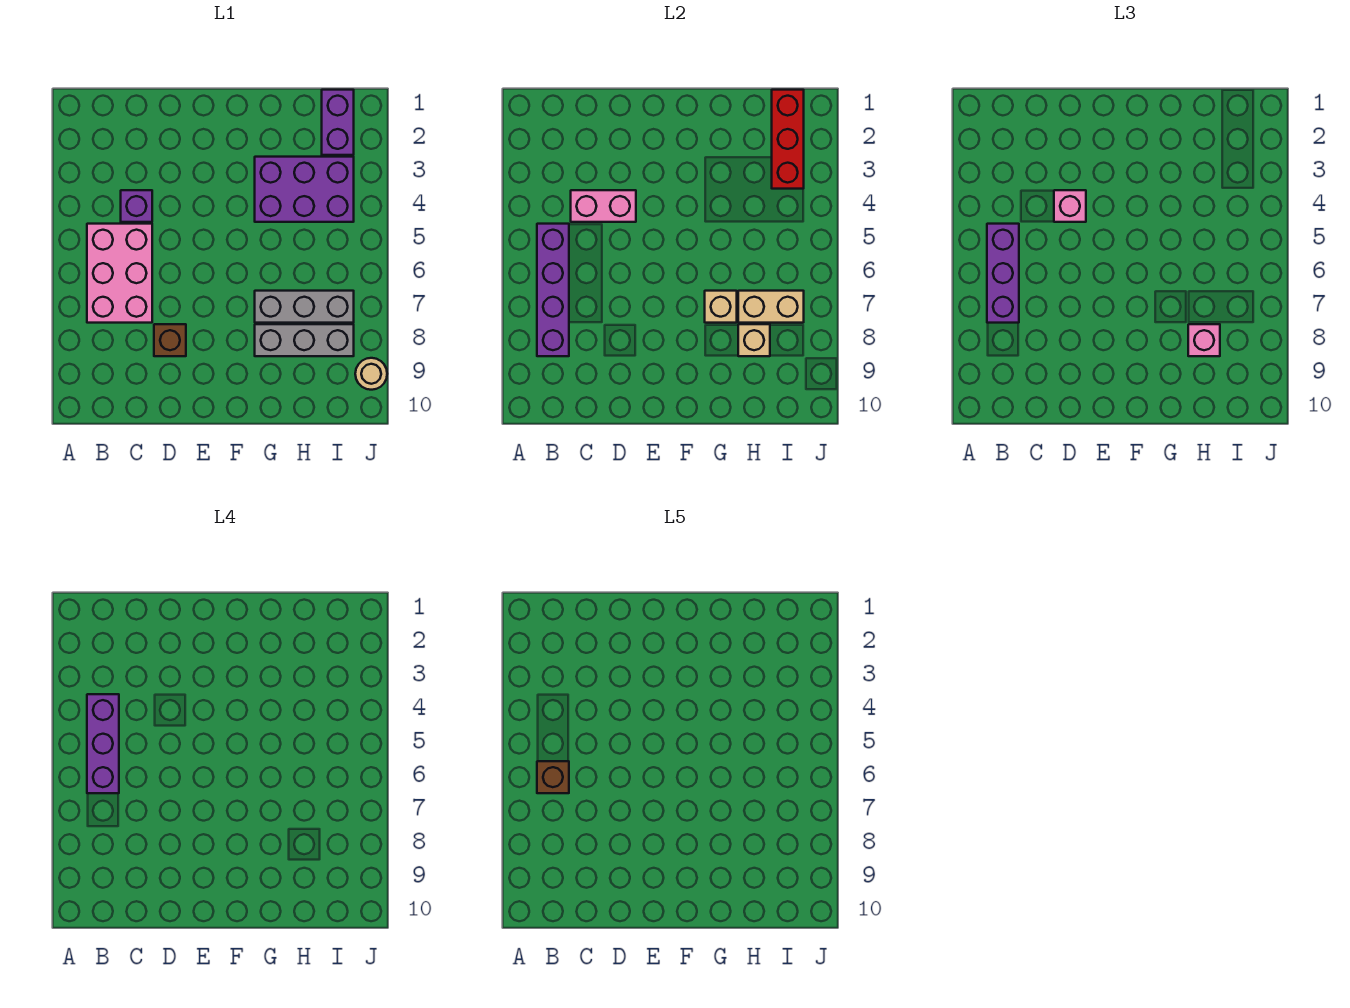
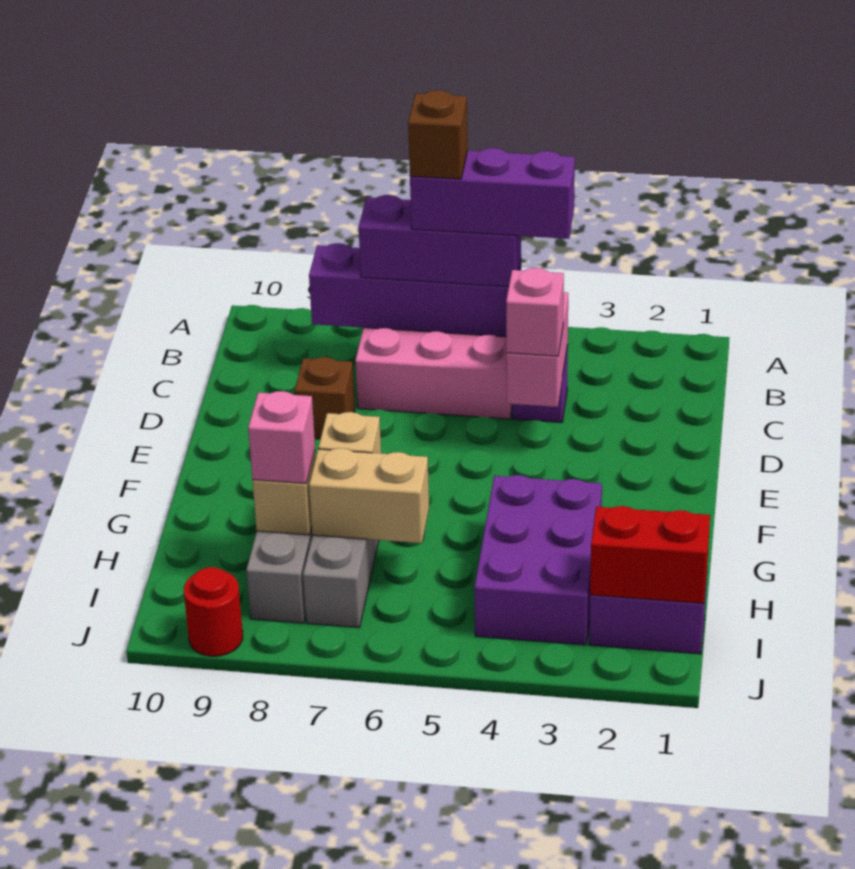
tan 1x2 brick [738,291,804,323] -> tan 1x2 brick turned to [309,448,429,543]
red 1x3 brick [772,90,804,189] -> red 1x2 brick [590,506,710,604]
tan 1x1 round brick [355,358,387,390] -> red 1x1 round brick [184,567,243,656]

